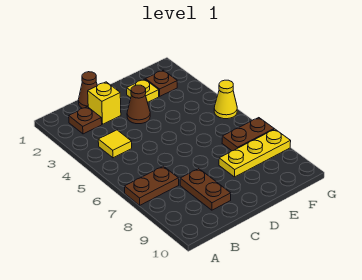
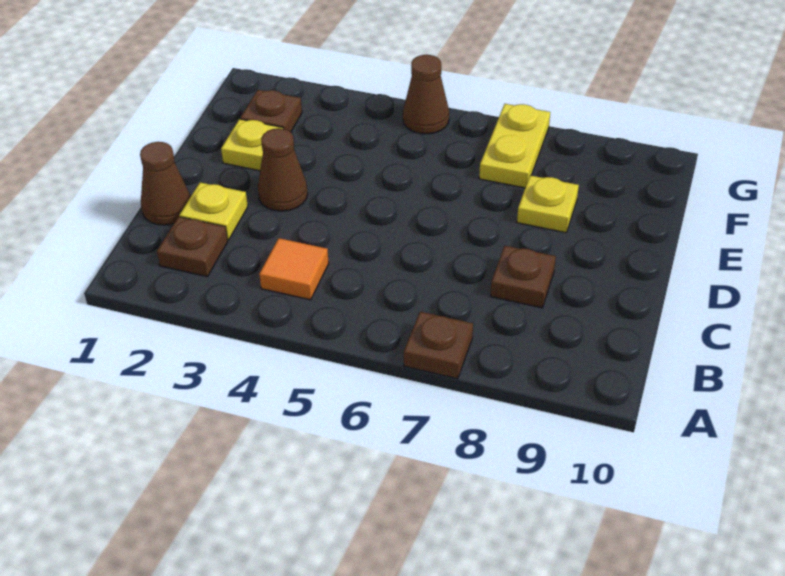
brown 1x2 plate [125,166,179,205] -> brown 1x1 plate [404,312,473,379]
yellow 1x1 tile [98,130,132,158] -> orange 1x1 tile [259,238,329,300]
yellow 1x1 brick [88,82,121,124] -> yellow 1x1 plate [179,182,248,240]
brown 1x2 plate [180,169,231,210] -> brown 1x1 plate [490,246,556,308]
yellow 1x3 plate [219,129,291,177] -> yellow 1x1 plate [517,175,579,233]
brown 1x2 plate [222,118,274,151] -> yellow 1x2 plate [479,104,550,188]
yellow 1x1 cone [214,80,237,119] -> brown 1x1 cone [403,55,449,134]

